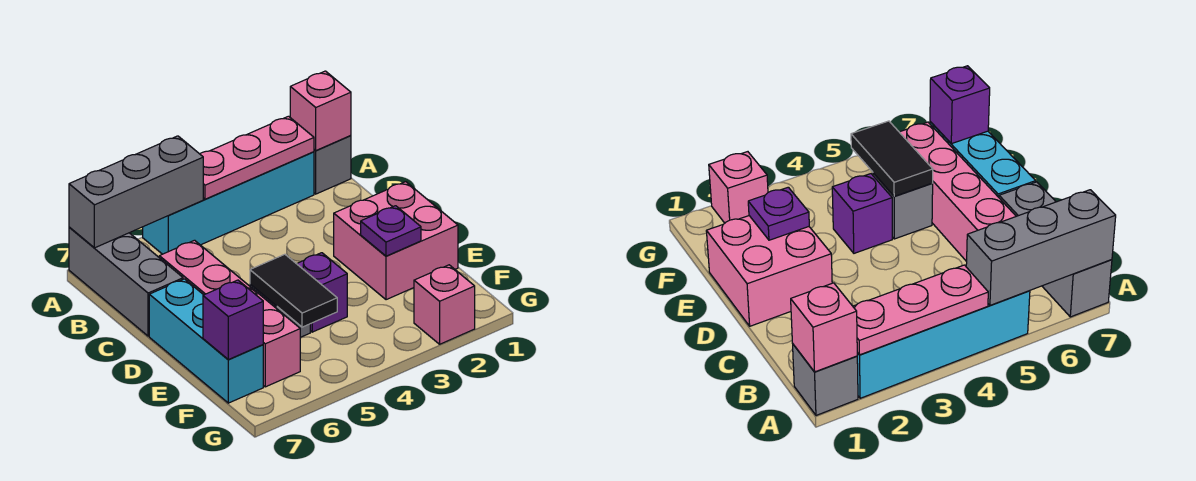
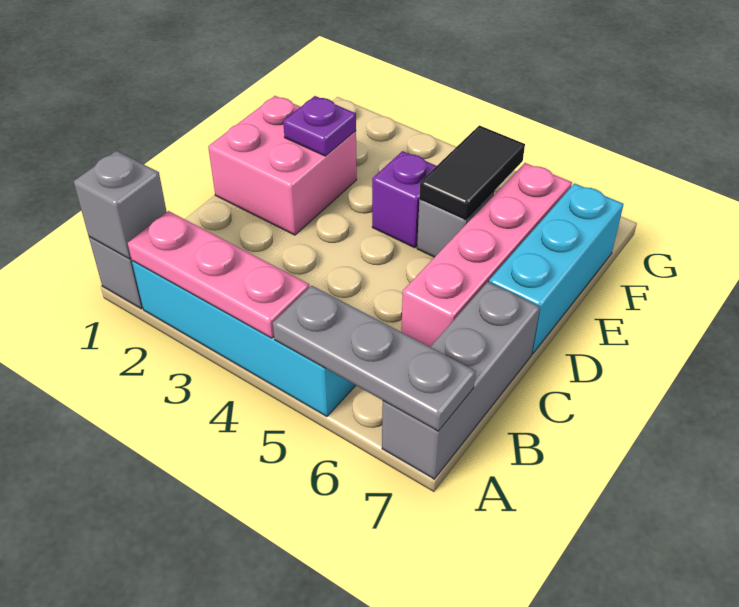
pink 1x1 brick [290,71,351,150] -> grey 1x1 brick [74,151,167,259]
grey 1x3 brick [69,136,203,248] -> grey 1x3 plate [273,286,476,431]
purple 1x1 brick [203,280,263,360] -> none
pink 1x1 brick [414,265,475,344] -> none

